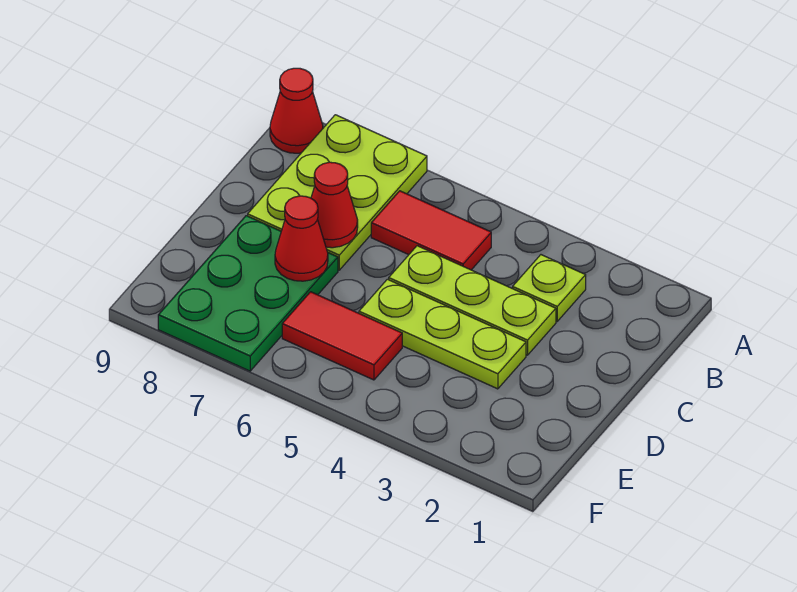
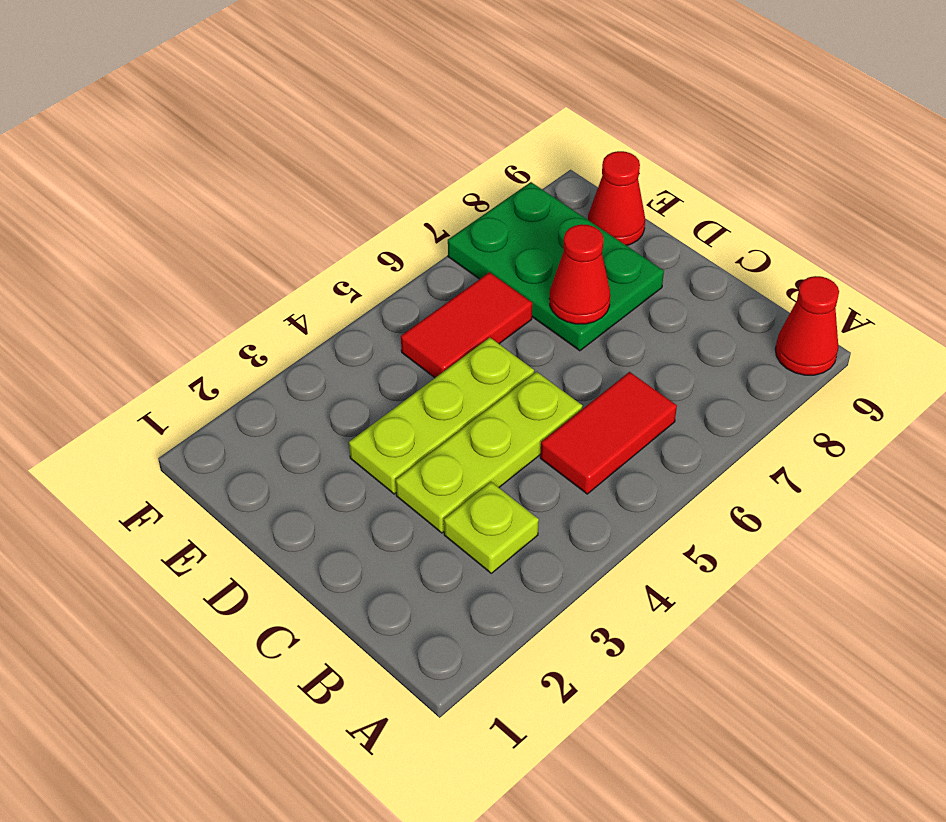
lime 2x3 plate [248,115,427,270] -> none
red 1x1 cone [311,162,358,248] -> red 1x1 cone moved to [588,151,645,245]

